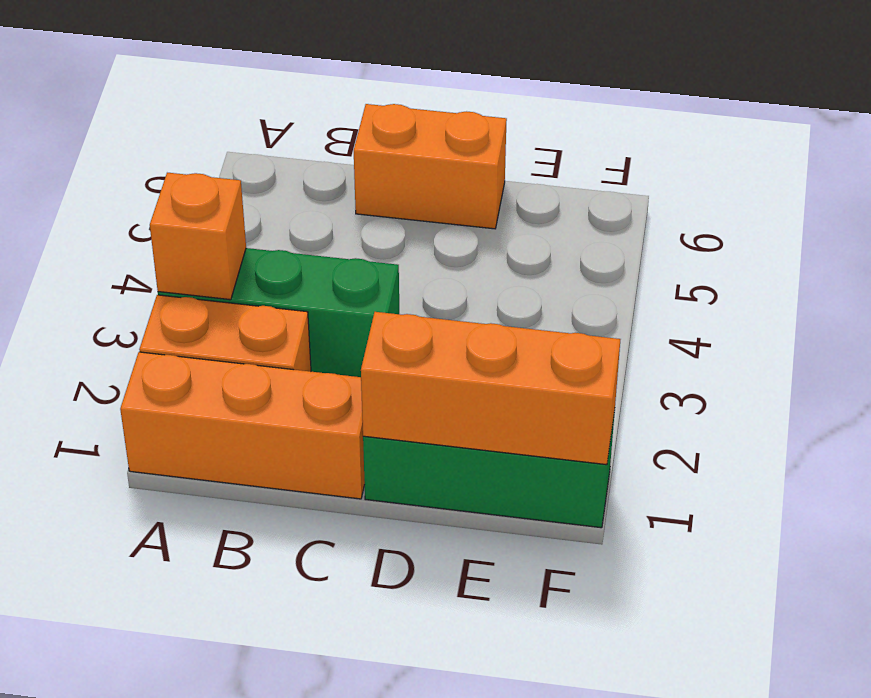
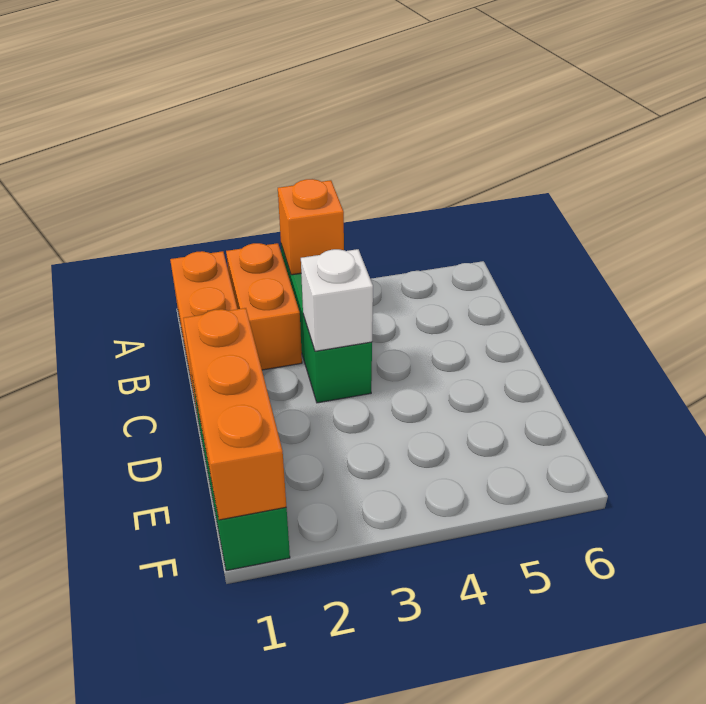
none -> white 1x1 brick [301,249,373,351]
orange 1x2 brick [354,104,507,229] -> none

